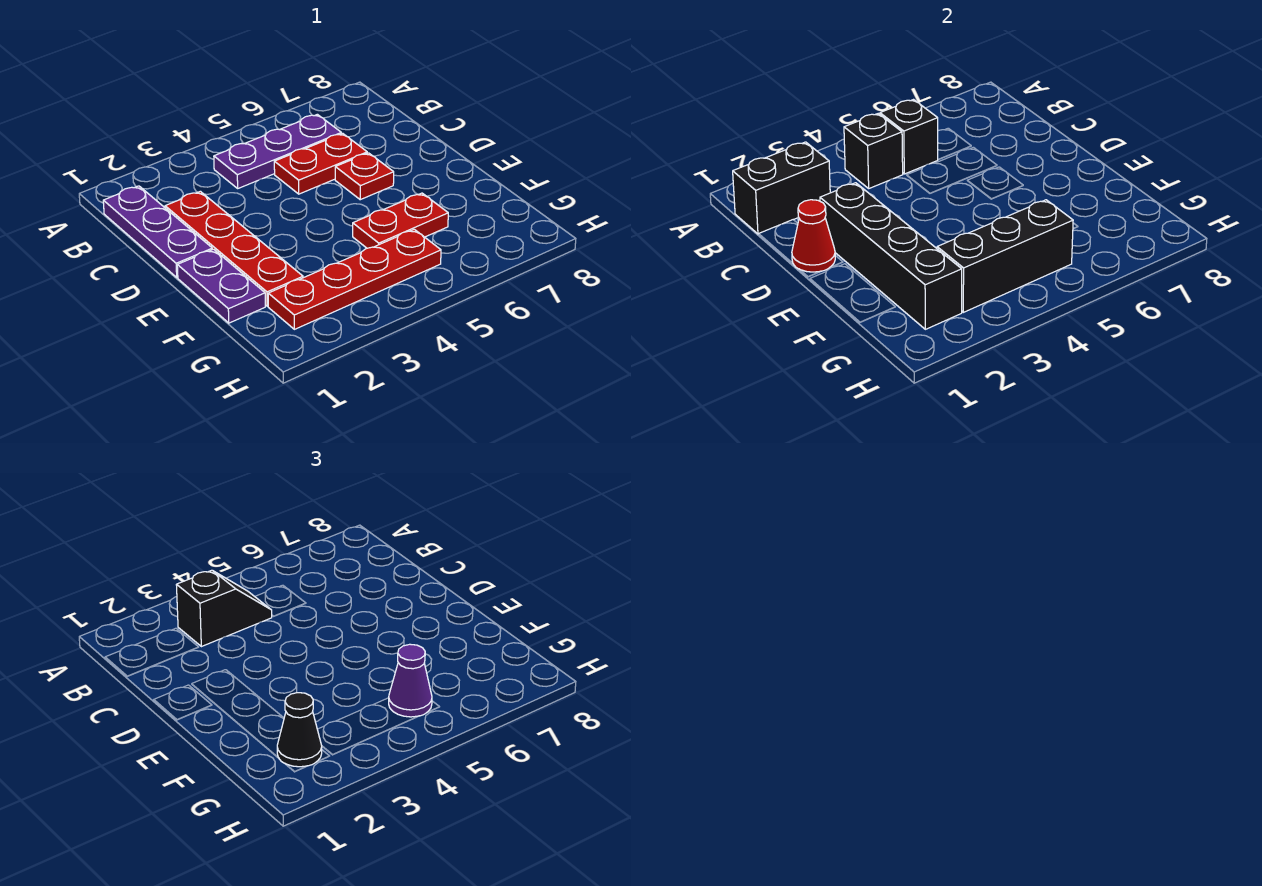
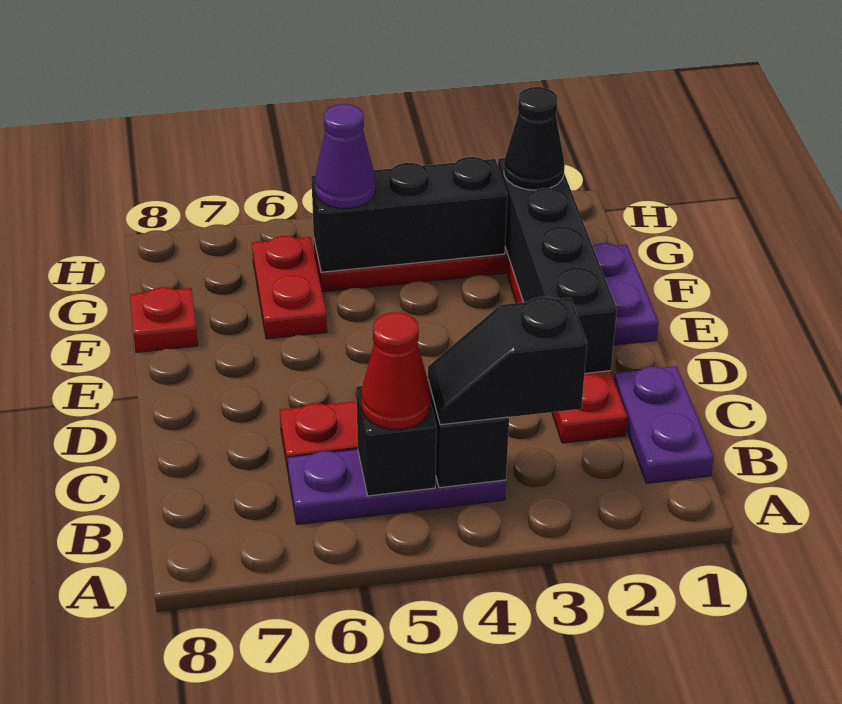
purple 1x3 plate [103,186,212,277] -> purple 1x2 plate [614,366,714,483]
black 1x2 brick [733,142,830,234] -> none
red 1x1 cone [792,200,835,272] -> red 1x1 cone moved to [361,312,431,429]
red 1x1 plate [335,153,394,200] -> red 1x1 plate moved to [130,287,198,352]
red 1x2 plate [353,193,448,248] -> red 1x2 plate turned to [252,236,327,339]

